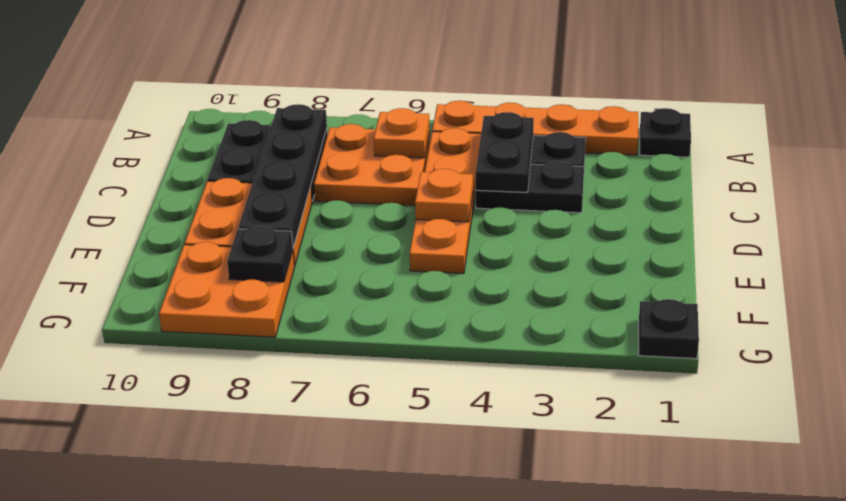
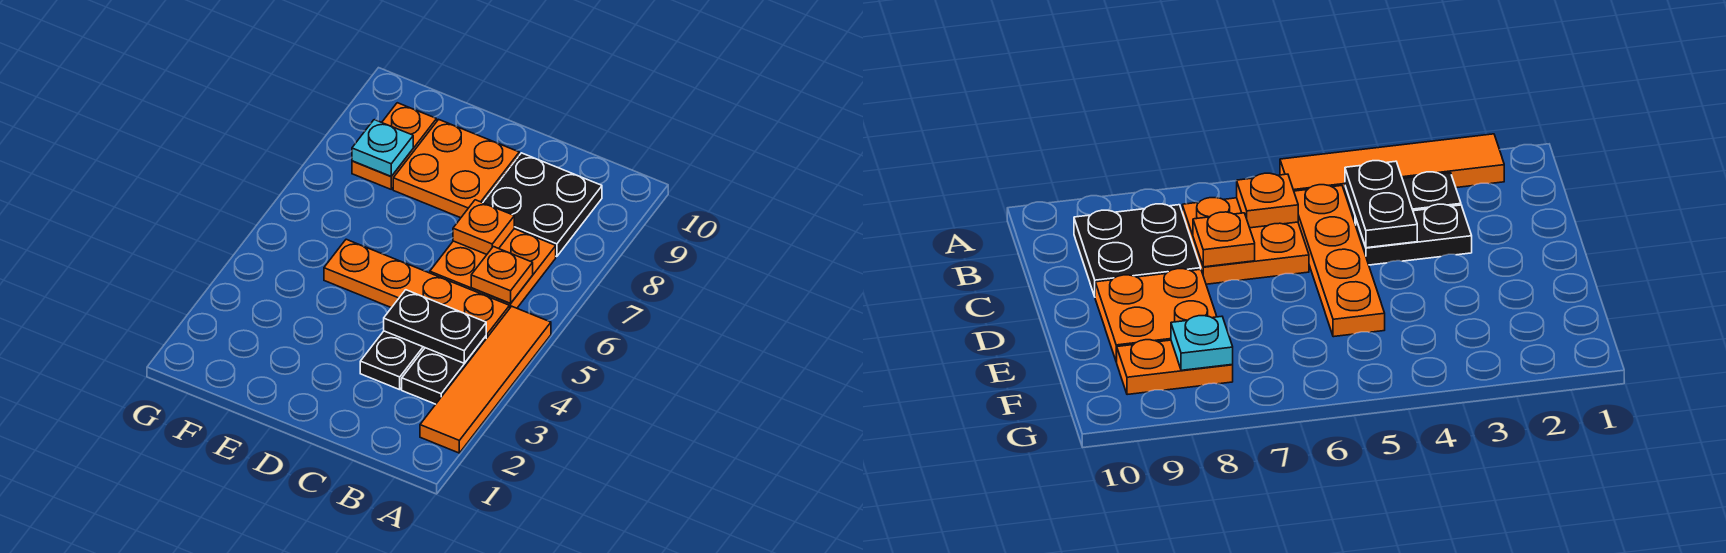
black 1x1 plate [640,108,691,157] -> none
orange 1x4 plate [432,101,638,155] -> orange 1x4 tile [420,306,551,453]
black 1x4 plate [238,104,327,247] -> none
orange 1x1 plate [415,169,473,222] -> orange 1x1 plate moved to [453,200,514,254]
orange 2x2 plate [159,242,295,337] -> orange 1x2 plate [352,103,437,189]
black 1x1 plate [227,226,293,282] -> cyan 1x1 plate [352,120,413,176]
black 1x1 plate [639,299,699,359] -> none

